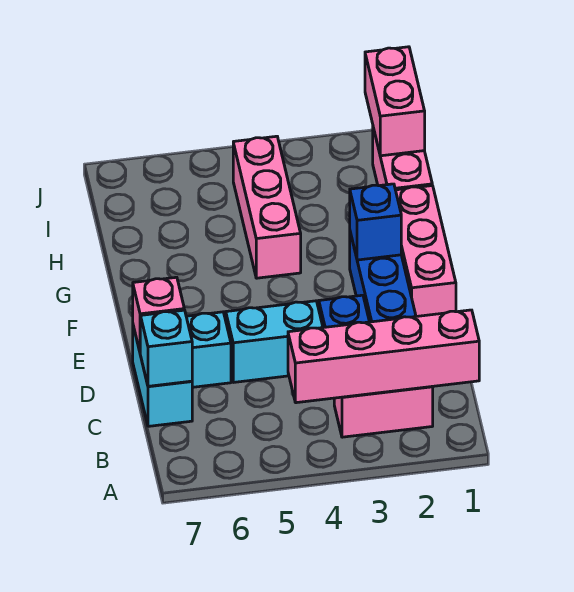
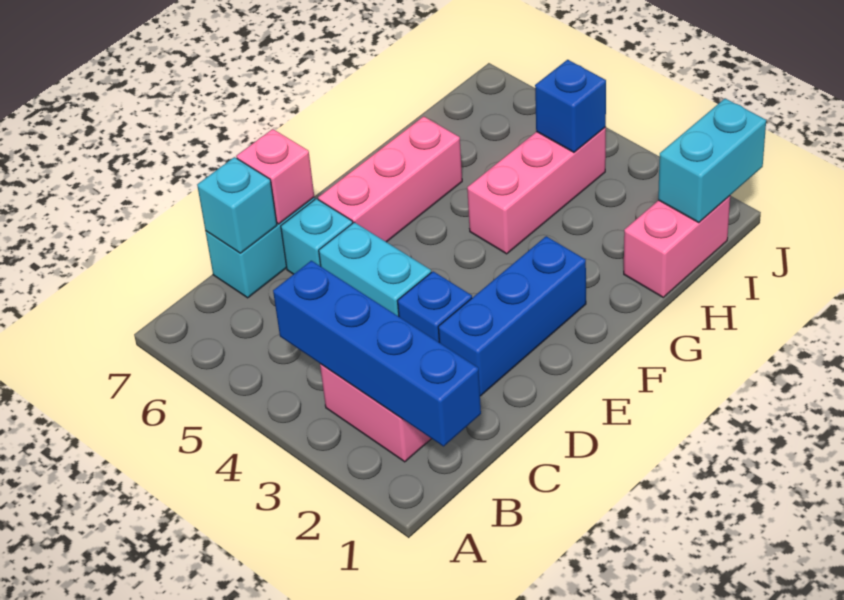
pink 1x4 brick [288,310,479,403] -> blue 1x4 brick [273,261,481,446]
pink 1x3 brick [396,186,456,316] -> pink 1x3 brick moved to [318,116,462,242]
blue 1x1 brick [350,184,401,260] -> blue 1x1 brick moved to [535,60,606,152]
pink 1x2 brick [365,47,425,156] -> cyan 1x2 brick [658,98,766,222]

